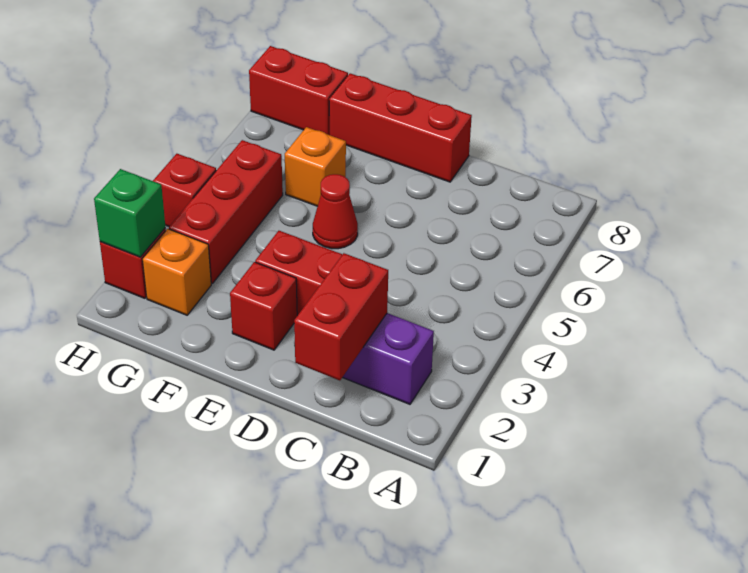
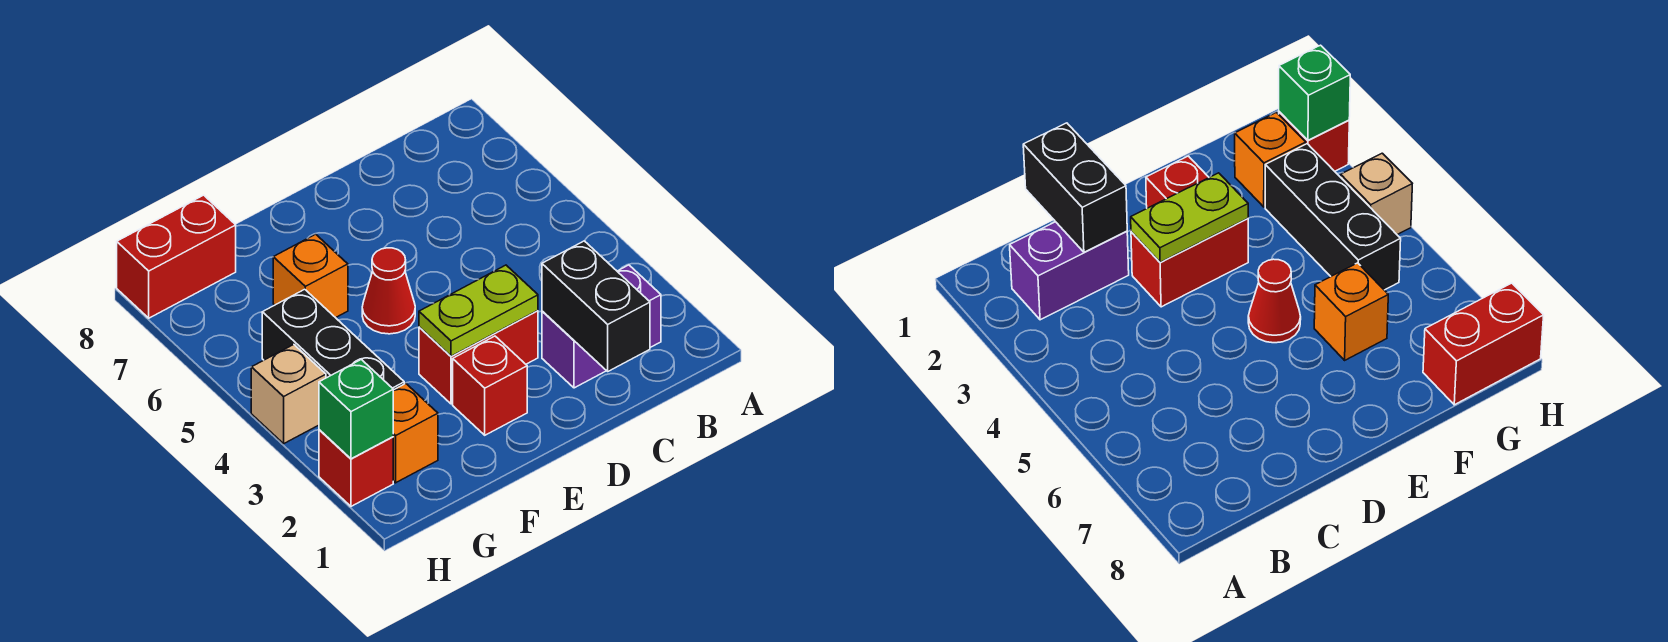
red 1x2 brick [294,253,388,381] -> black 1x2 brick [542,241,650,371]
none -> lime 1x2 plate [419,265,538,356]
red 1x3 brick [329,73,472,182] -> none
red 1x3 brick [169,140,283,284] -> black 1x3 brick [262,289,404,390]
red 1x1 brick [153,154,216,226] -> tan 1x1 brick [251,345,326,444]

